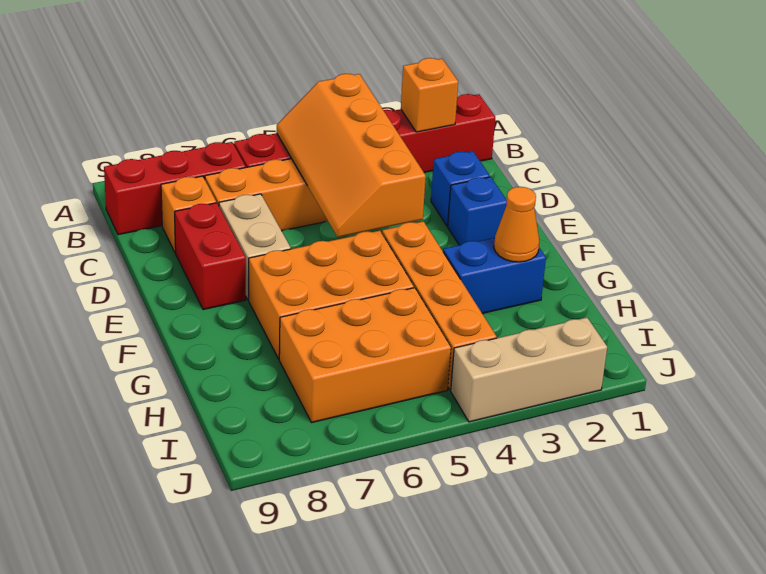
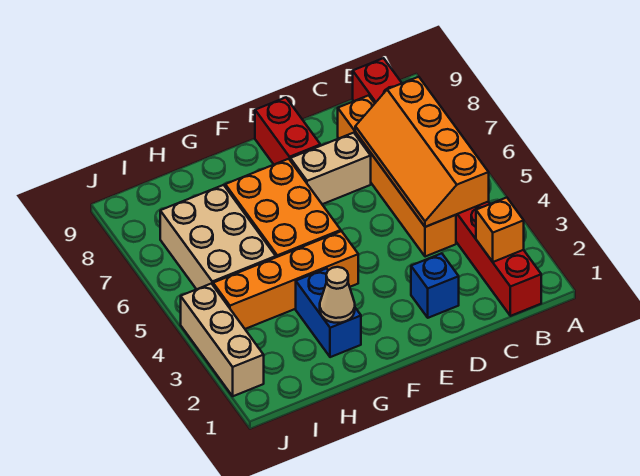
orange 2x4 slope [277,74,426,237] -> orange 2x4 slope turned to [355,77,489,227]
red 1x2 brick [175,203,246,310] -> red 1x2 brick turned to [255,98,320,164]
blue 1x1 brick [448,177,507,245] -> none
orange 1x1 cone [494,187,539,262] -> tan 1x1 cone [320,267,355,323]
orange 2x3 brick [279,288,451,423] -> tan 2x3 brick [160,185,276,289]

